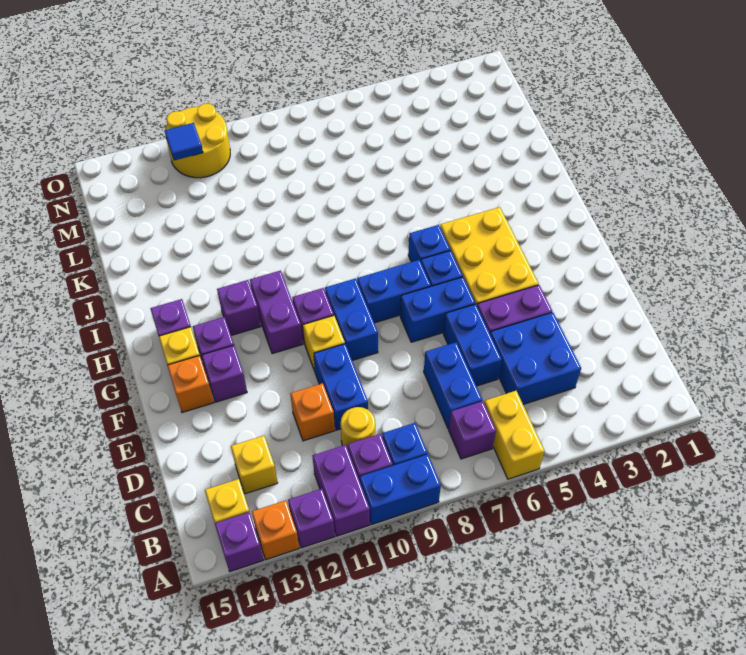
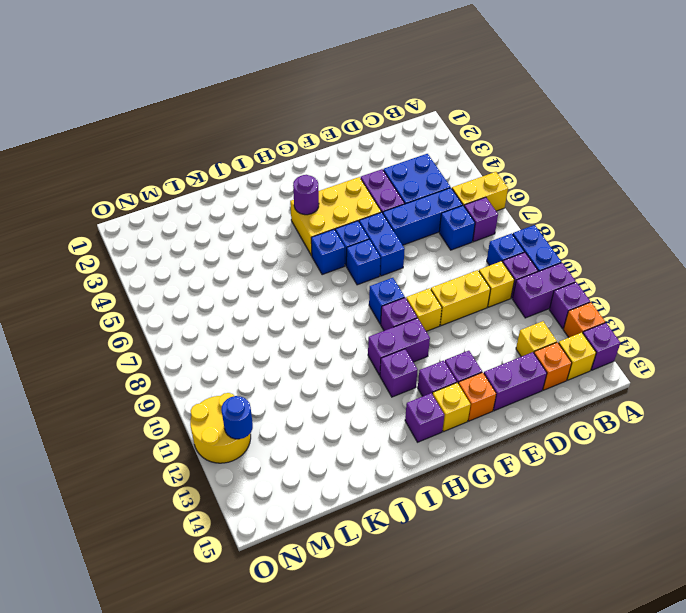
blue 1x2 brick [424,342,482,429] -> blue 1x1 brick [439,206,475,250]
yellow 1x1 round brick [341,407,375,449] -> yellow 1x1 brick [479,261,514,307]
blue 1x2 brick [443,304,502,386] -> blue 1x3 brick [383,188,463,245]
blue 1x2 brick [314,344,368,430] -> yellow 1x2 brick [431,270,490,326]
orange 1x1 brick [290,383,335,441] -> orange 1x1 brick moved to [534,342,572,390]
none -> purple 1x2 brick [484,352,547,411]
blue 1x2 brick [325,278,378,360] -> blue 1x1 brick [369,278,405,324]
blue 1x2 brick [357,260,431,323] -> blue 1x1 brick [346,239,381,285]
none -> purple 1x1 round brick [293,175,319,215]
blue 1x1 tile [165,123,203,160] -> blue 1x1 round brick [221,396,253,439]

